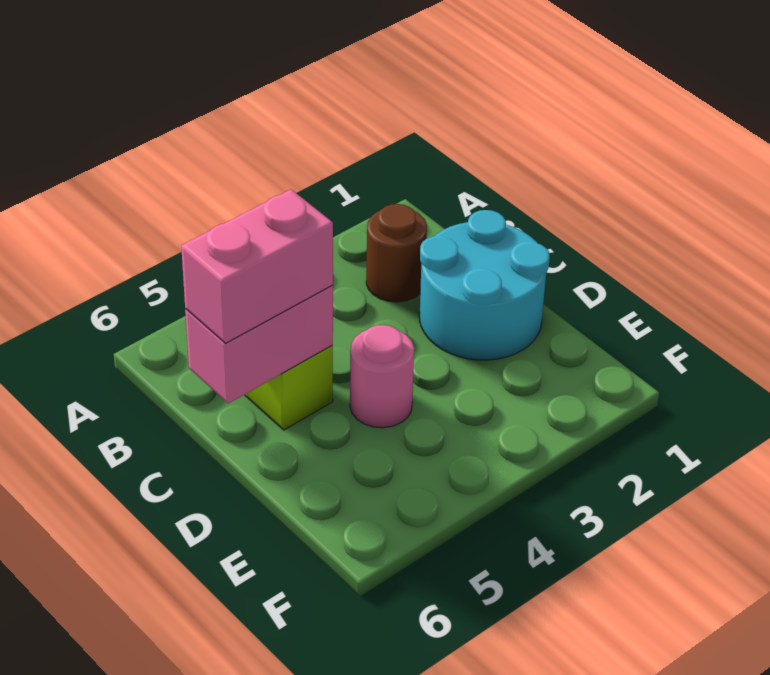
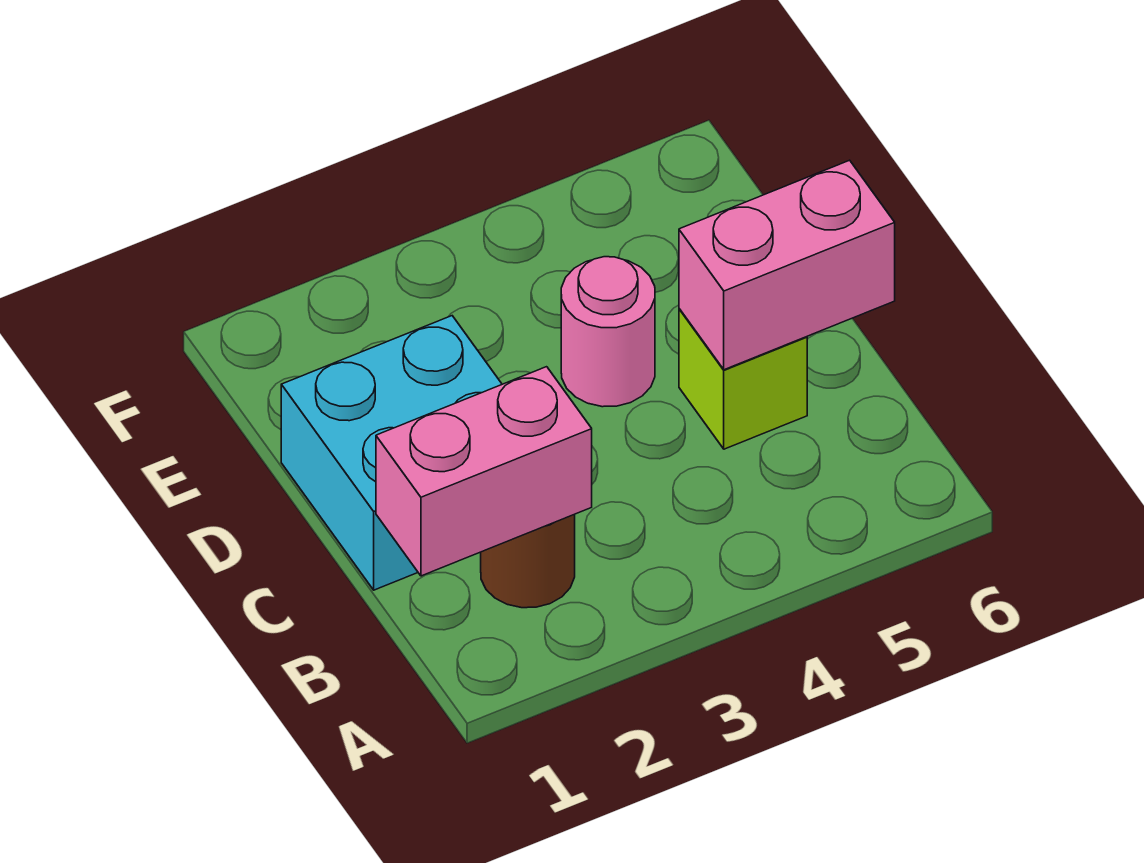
cyan 2x2 round brick [419,210,550,360] -> cyan 2x2 brick [281,316,502,590]
pink 1x2 brick [181,189,333,343] -> pink 1x2 brick moved to [376,367,592,576]

